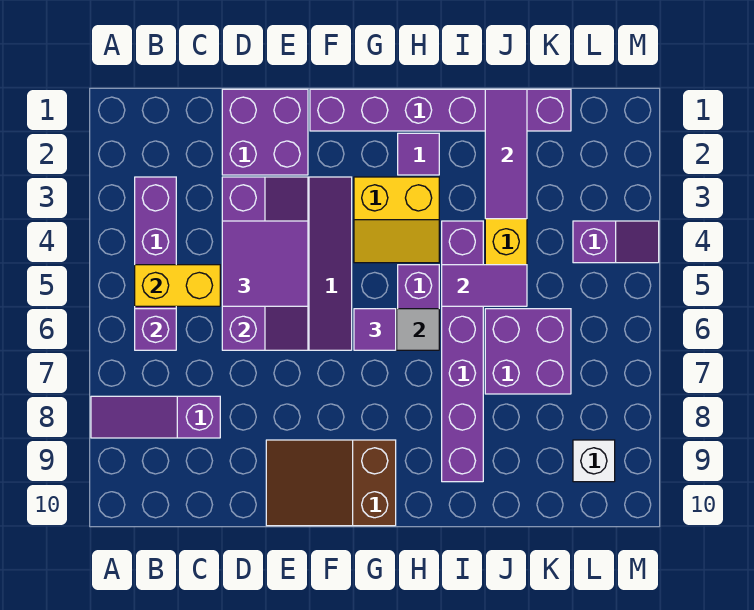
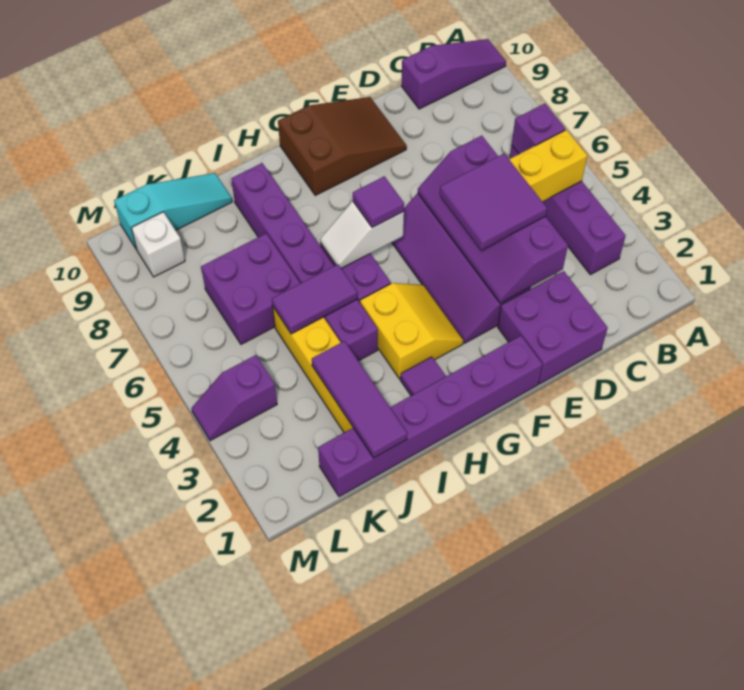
purple 1x3 slope [91,396,220,438] -> purple 1x3 slope moved to [401,39,506,109]
yellow 2x2 slope [354,177,439,263] -> yellow 2x2 slope turned to [360,283,463,379]
none -> cyan 1x3 slope [114,173,232,250]

